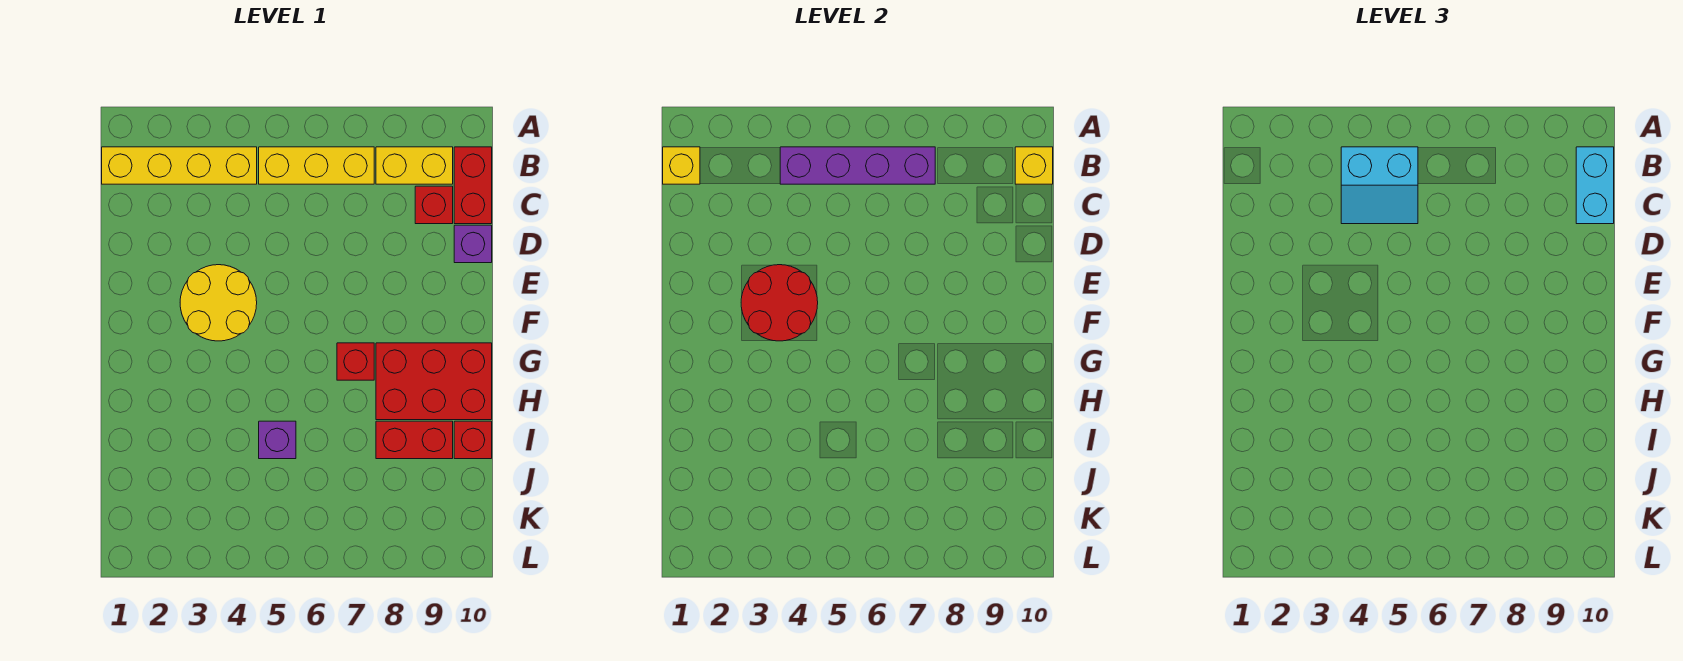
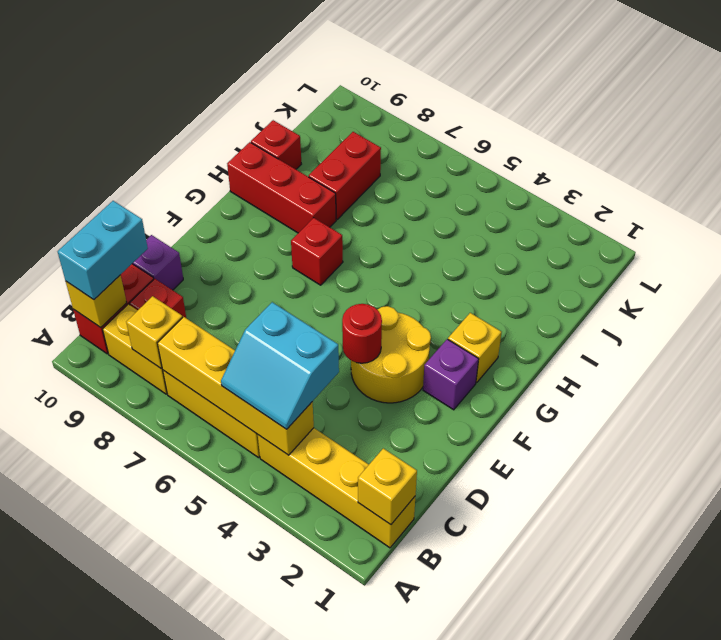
purple 1x4 brick [780,147,935,184] -> yellow 1x4 brick [158,317,314,455]
cyan 2x2 slope [1341,147,1418,224] -> cyan 2x2 slope turned to [221,302,339,429]
none -> yellow 1x1 brick [126,296,183,368]
red 2x2 round brick [741,265,818,341] -> red 1x1 round brick [342,304,382,363]
none -> yellow 1x1 brick [448,313,501,383]
red 2x3 brick [376,343,492,420] -> red 1x3 brick [227,142,336,233]
purple 1x1 brick [259,421,296,459] -> purple 1x1 brick moved to [423,339,479,410]
red 1x2 brick [376,421,453,459] -> red 1x2 brick turned to [309,132,381,219]

